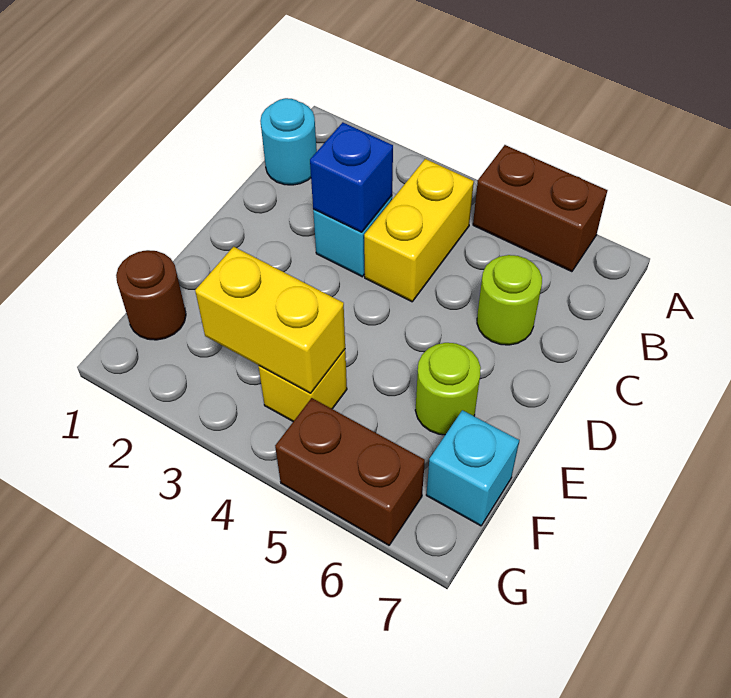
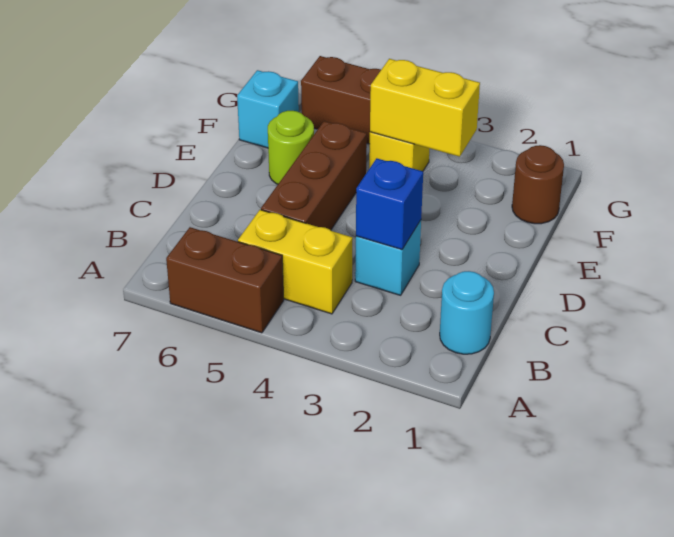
yellow 1x2 brick [364,159,474,302] -> yellow 1x2 brick turned to [238,210,353,314]
none -> brown 1x3 brick [261,121,367,230]
lime 1x1 round brick [477,255,542,345] -> none

